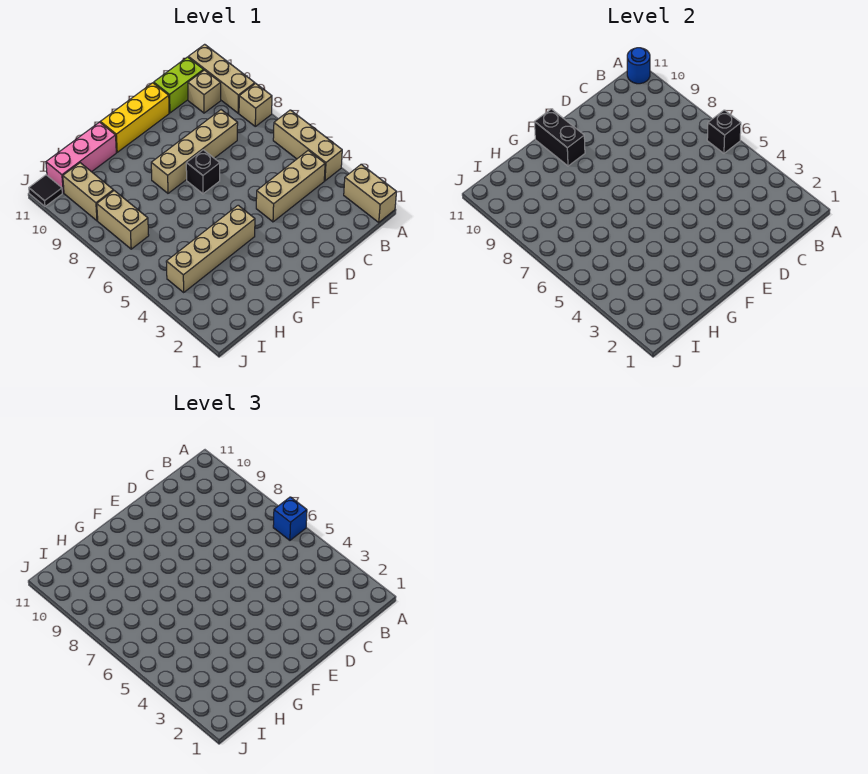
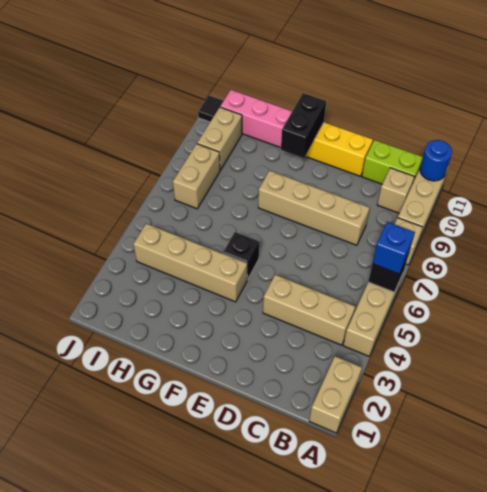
black 1x1 brick [186,150,220,194] -> black 1x1 brick moved to [223,232,259,280]

